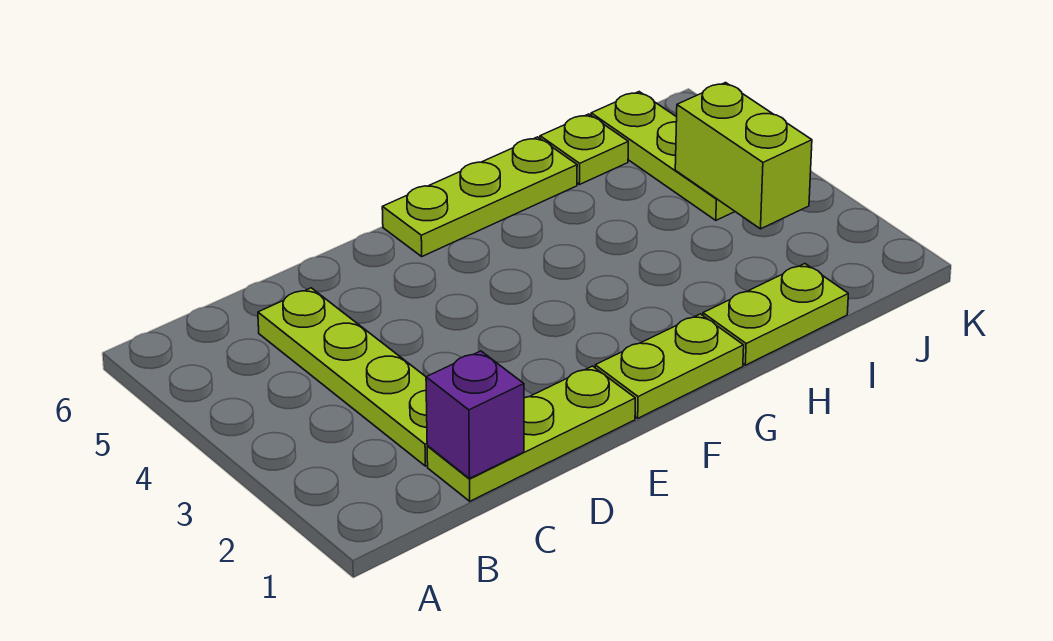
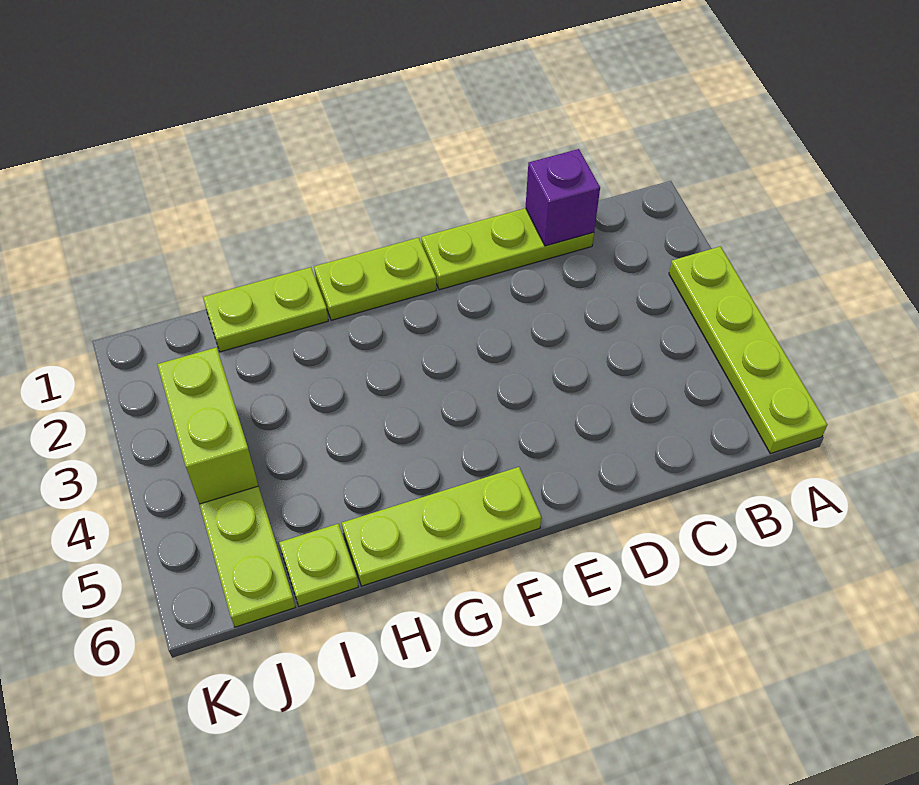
lime 1x4 plate [258,288,428,466] -> lime 1x4 plate moved to [669,246,827,454]

